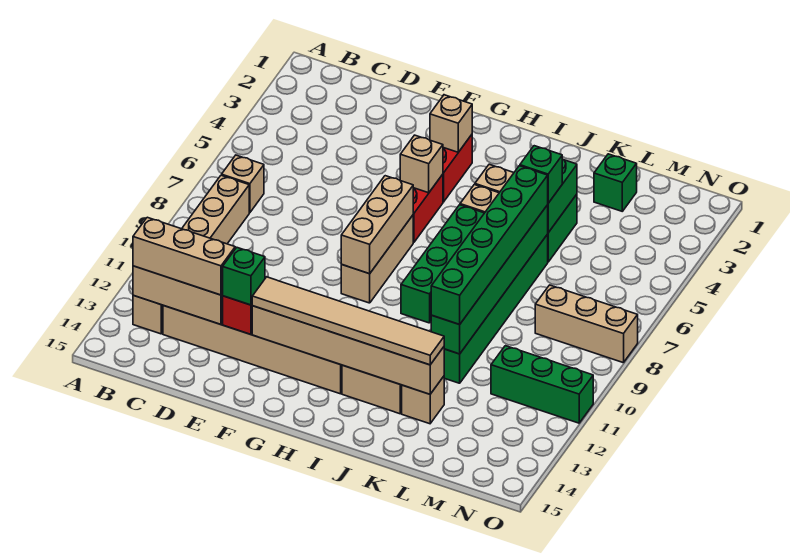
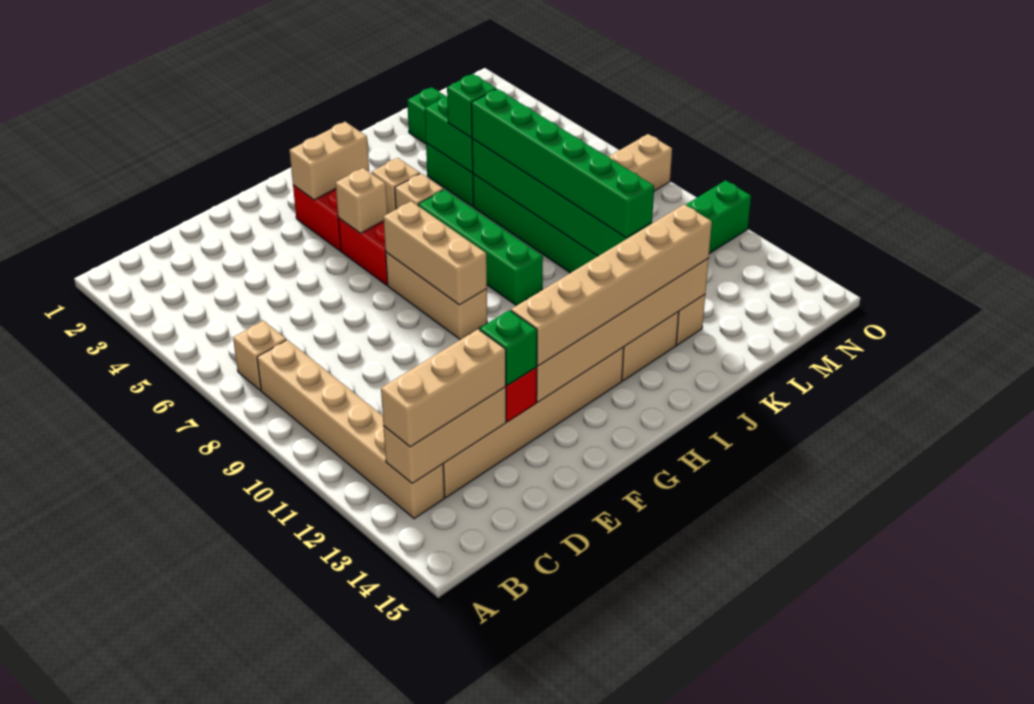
tan 1x6 tile [252,277,444,365] -> tan 1x6 brick [511,204,712,366]
tan 1x1 brick [430,95,472,152] -> tan 1x2 brick [289,122,369,200]

